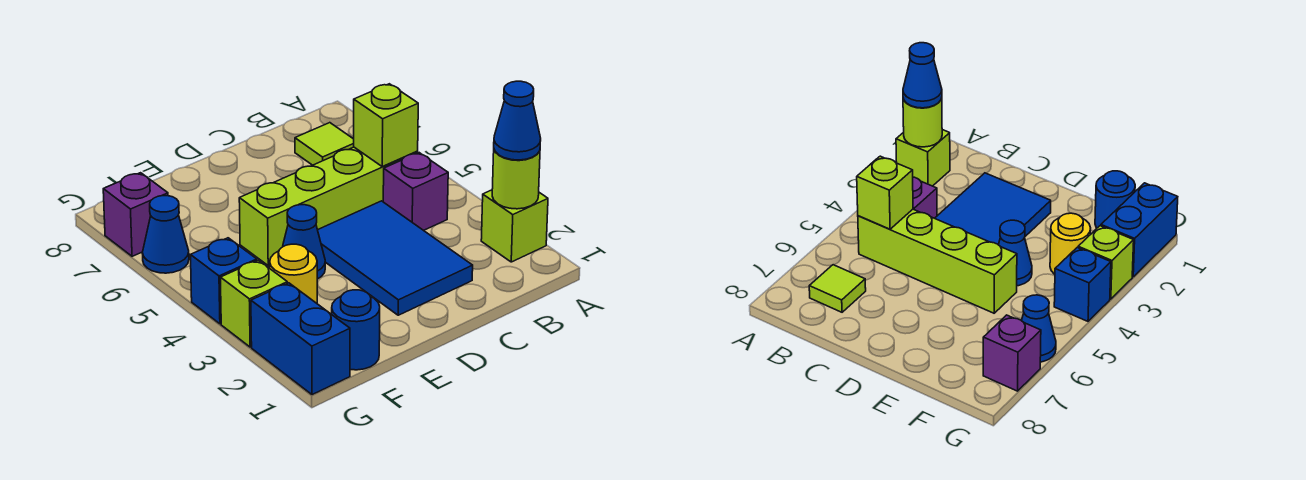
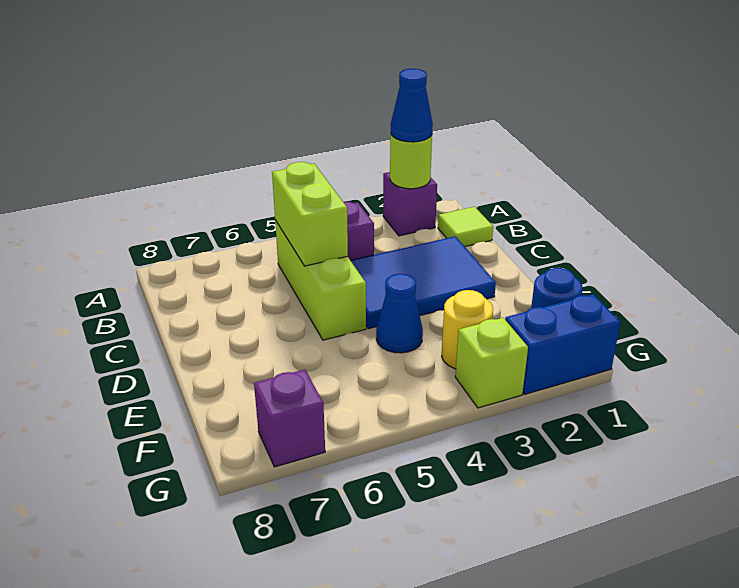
lime 1x1 brick [481,190,548,262] -> purple 1x1 brick [383,172,437,236]
lime 1x4 brick [239,147,418,266] -> lime 1x3 brick [275,220,366,340]
lime 1x1 brick [354,84,418,167] -> lime 1x2 brick [272,162,348,266]
lime 1x1 tile [295,123,354,165] -> lime 1x1 tile moved to [438,207,493,247]
blue 1x1 brick [191,238,257,324] -> none
blue 1x1 cone [142,196,189,273] -> none

